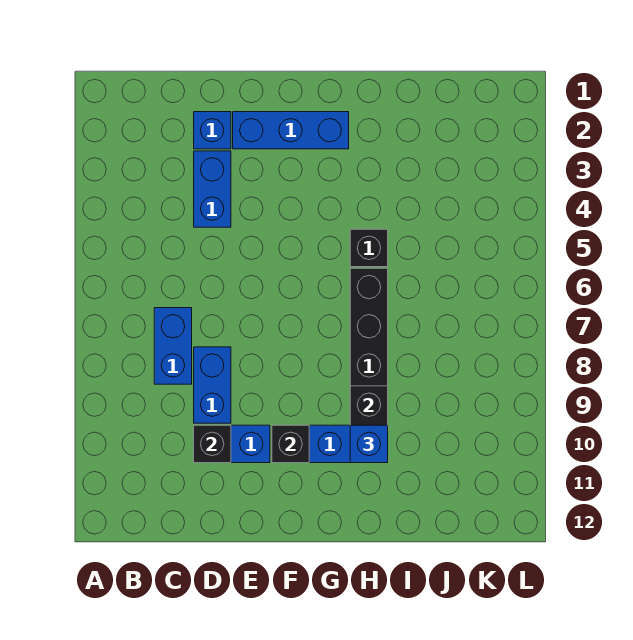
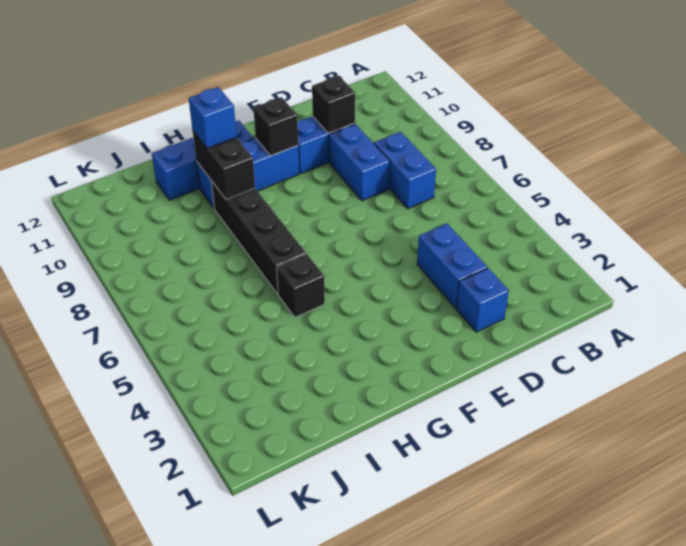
blue 1x3 brick [233,112,349,149] -> blue 1x3 brick moved to [152,120,254,200]

